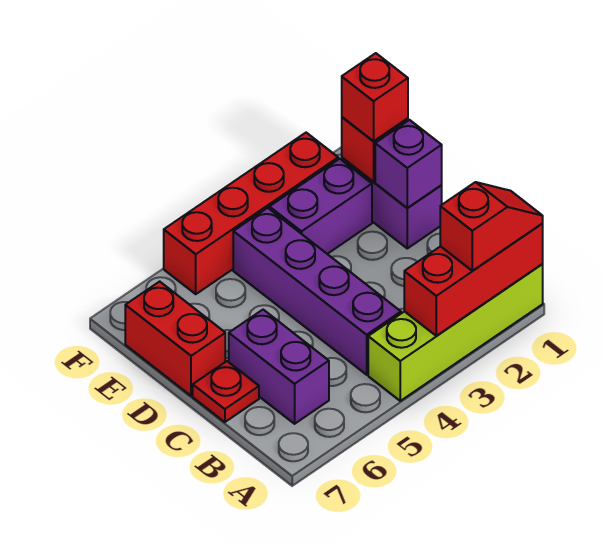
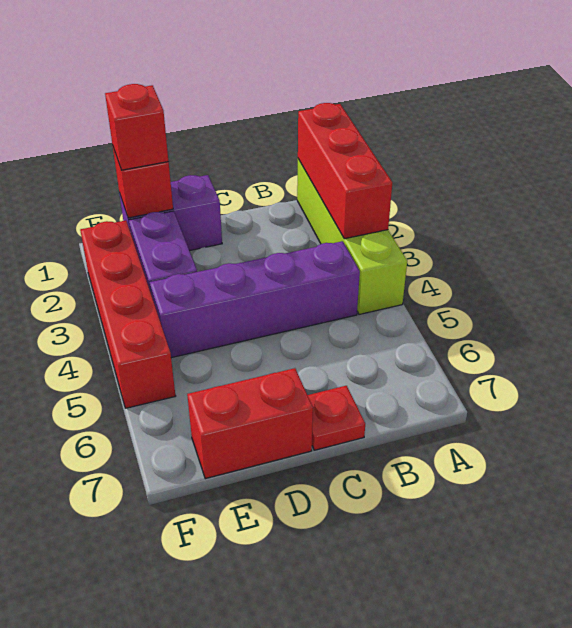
red 1x2 slope [440,182,543,271] -> none
purple 1x2 brick [229,310,329,424] -> none
purple 1x1 brick [375,120,442,208] -> none

